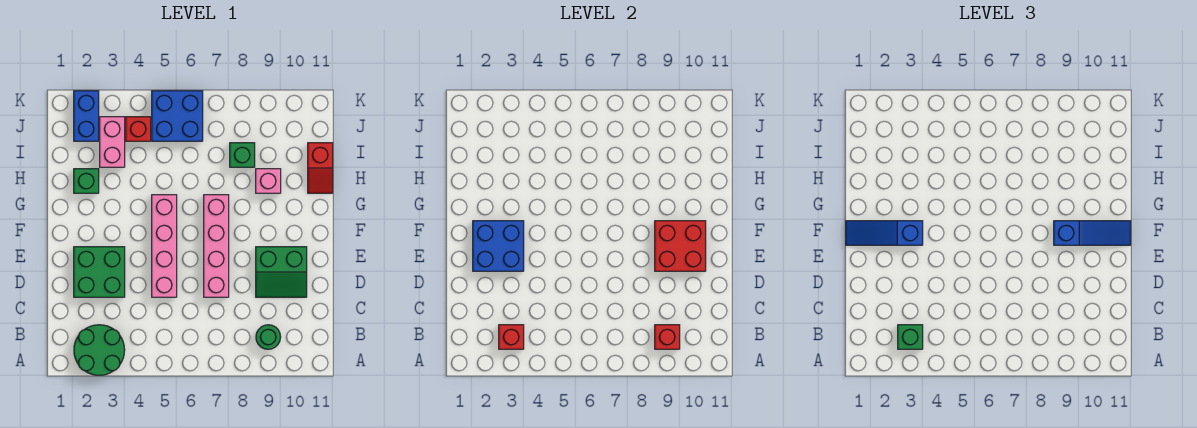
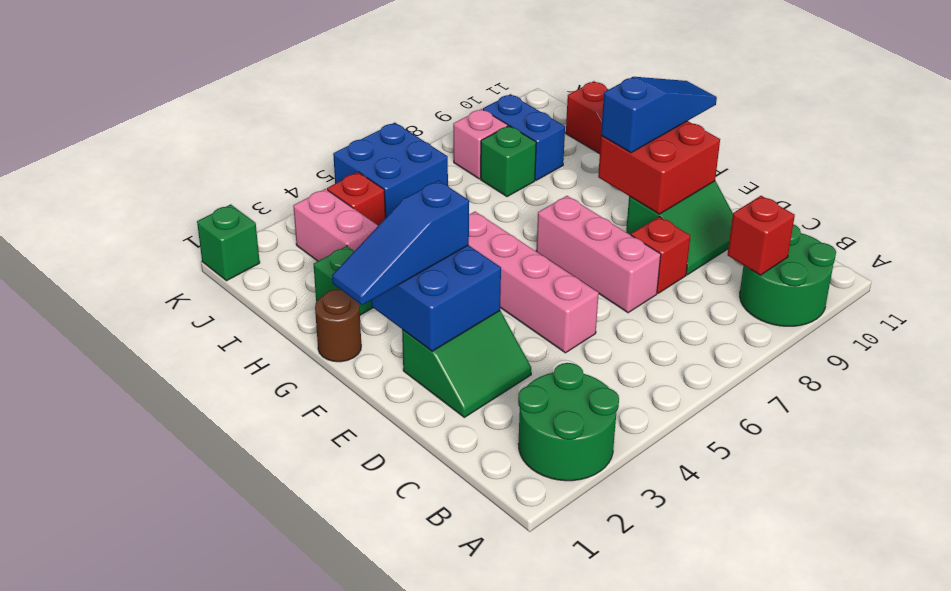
red 1x1 brick [499,325,524,349] -> red 1x1 brick moved to [631,217,690,293]
green 1x1 brick [898,325,923,349] -> green 1x1 brick moved to [197,204,260,281]
green 1x1 round brick [256,325,281,349] -> green 2x2 round brick [740,224,836,326]
green 2x2 brick [74,247,125,297] -> green 2x2 slope [402,311,531,417]
pink 1x4 brick [204,195,229,297] -> pink 1x3 brick [536,196,661,313]
none -> brown 1x1 round brick [315,289,361,362]
pink 1x1 brick [256,169,281,193] -> pink 1x1 brick moved to [453,109,508,179]
blue 1x2 brick [74,91,99,141] -> blue 1x2 brick moved to [483,94,565,180]

